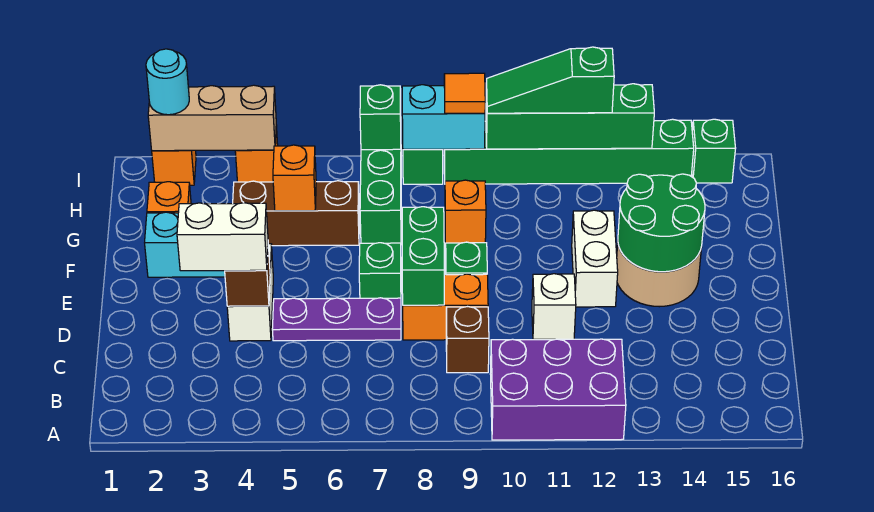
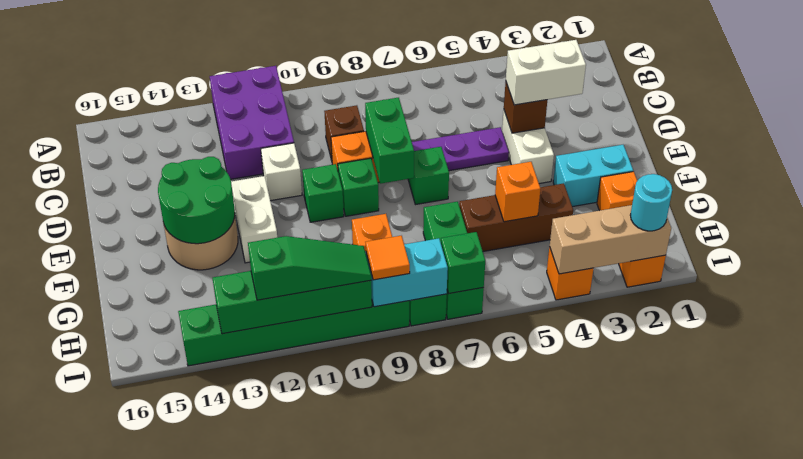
purple 2x3 brick [490,339,626,440] -> purple 2x3 brick turned to [210,66,294,179]
green 1x1 brick [692,119,736,183] -> green 1x1 brick moved to [302,164,344,222]

